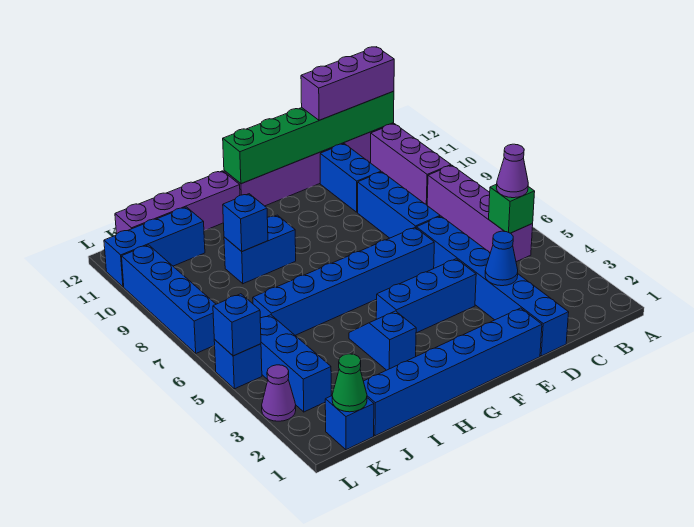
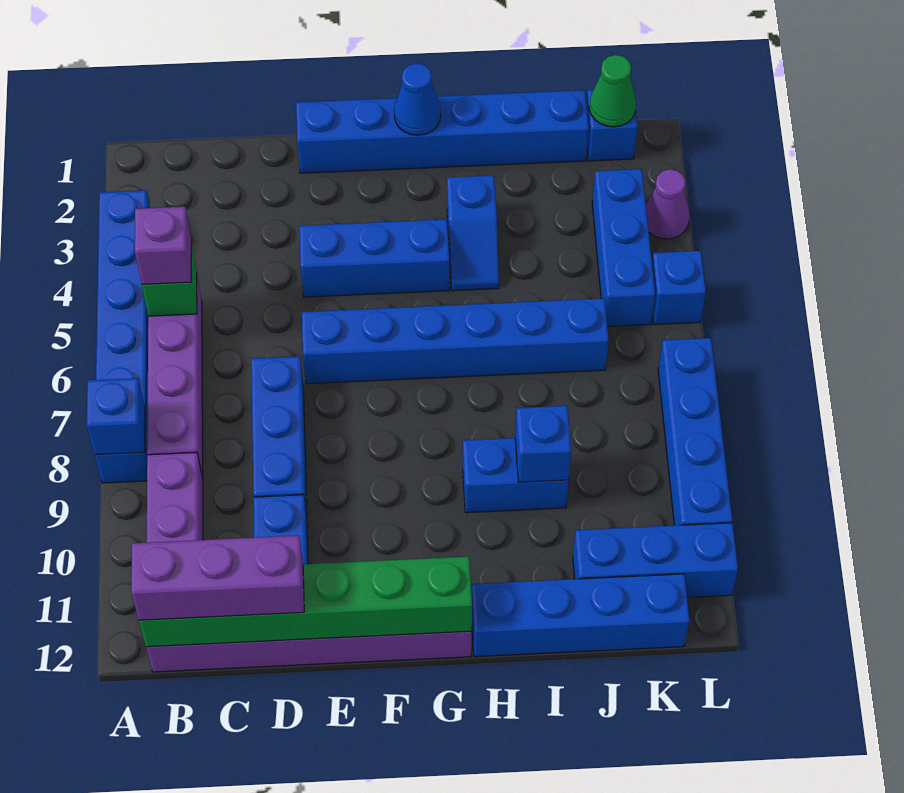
purple 1x1 cone [496,144,528,198] -> purple 1x1 brick [135,207,191,284]
blue 1x6 brick [416,216,569,356] -> blue 1x6 brick moved to [95,190,150,483]
blue 1x1 cone [485,231,518,286] -> blue 1x1 cone moved to [394,63,441,135]
purple 1x4 brick [115,171,240,234] -> blue 1x4 brick [471,574,690,657]
blue 1x1 brick [213,294,261,356] -> blue 1x1 brick moved to [87,378,145,455]

